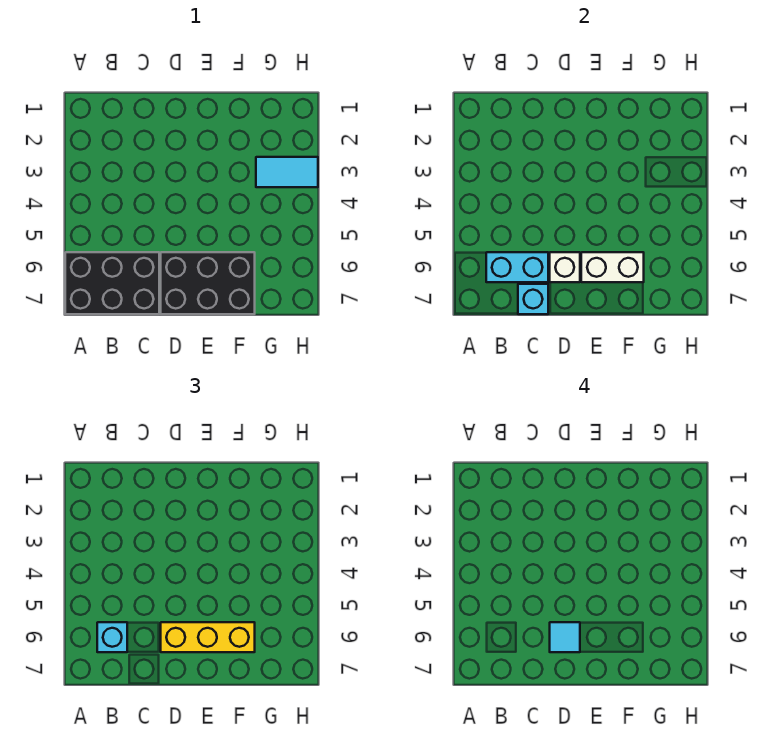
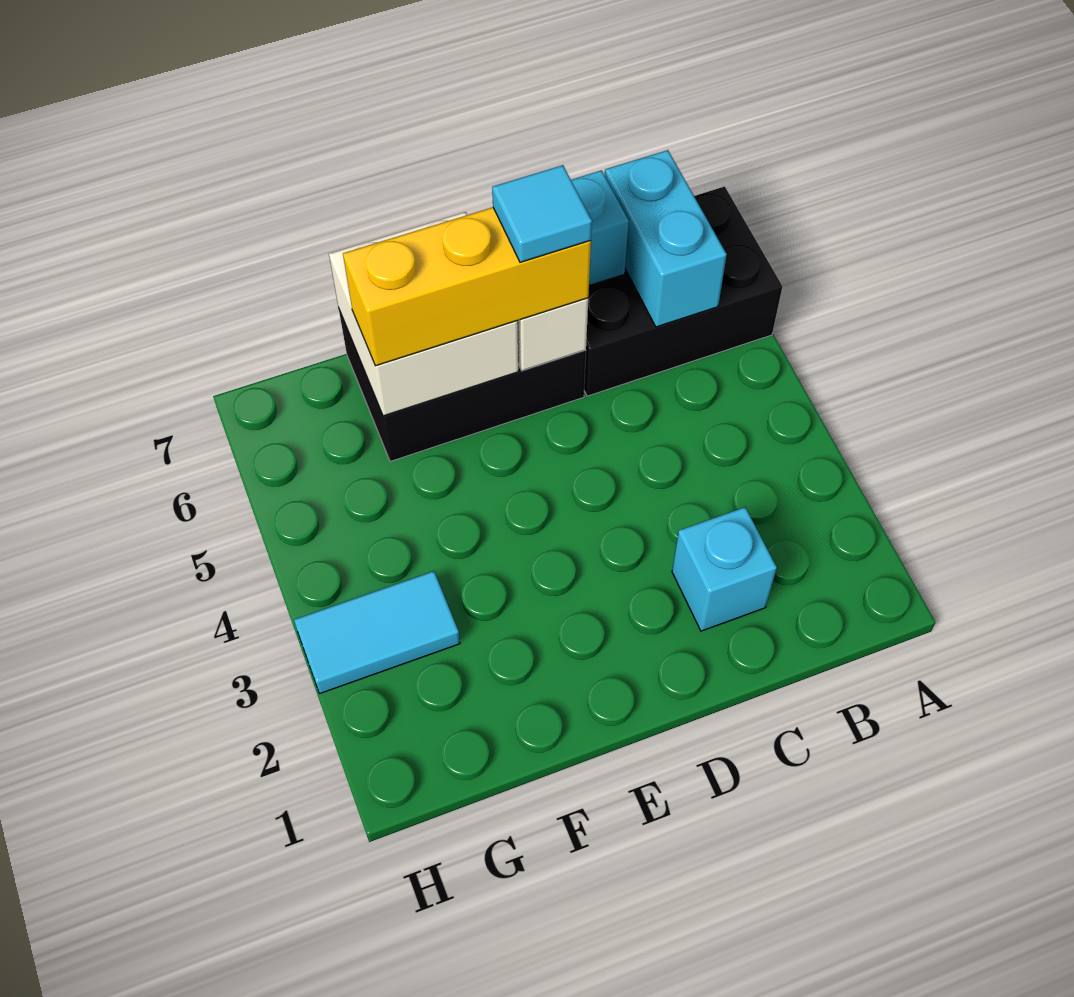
cyan 1x2 brick [486,252,548,282] -> cyan 1x2 brick turned to [605,150,727,327]
cyan 1x1 brick [97,622,127,652] -> cyan 1x1 brick moved to [672,507,777,631]
white 1x2 brick [581,252,644,282] -> white 2x2 brick [329,212,518,416]

